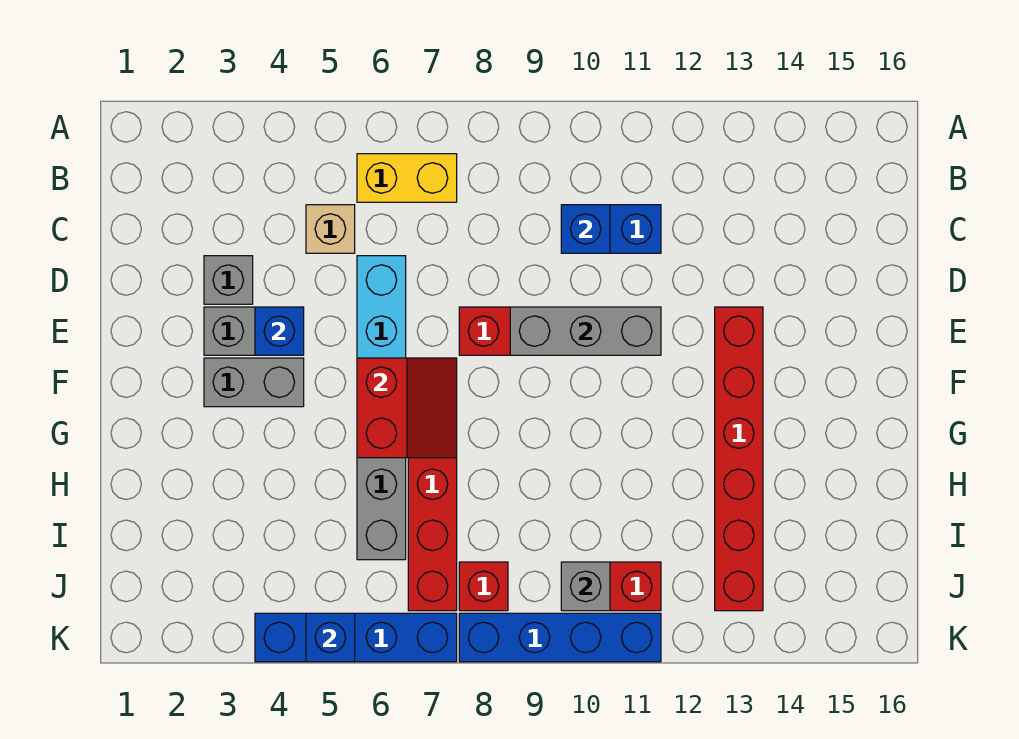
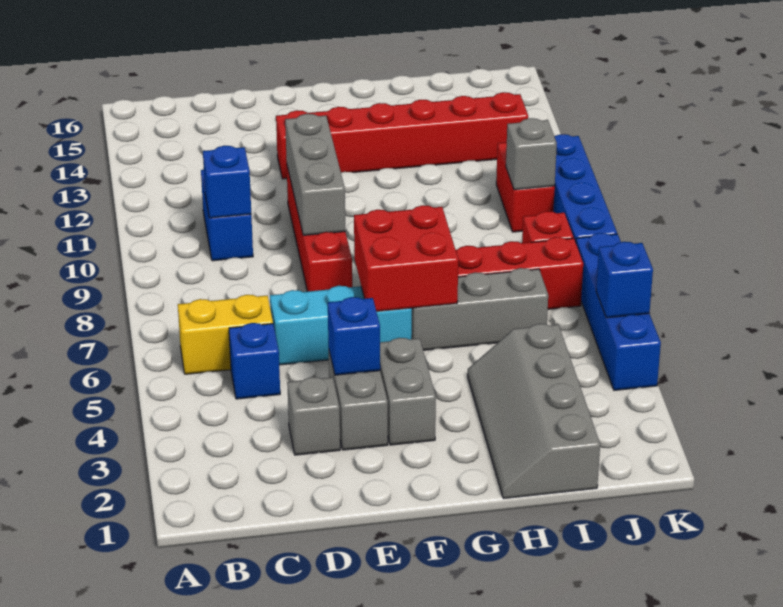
yellow 1x2 brick [357,154,457,202] -> yellow 1x2 brick turned to [178,295,273,374]
tan 1x1 brick [306,205,355,253] -> blue 1x1 brick [229,323,280,399]
red 2x2 slope [357,358,457,458] -> red 2x2 brick [354,205,458,311]
none -> grey 2x4 slope [468,324,600,499]

